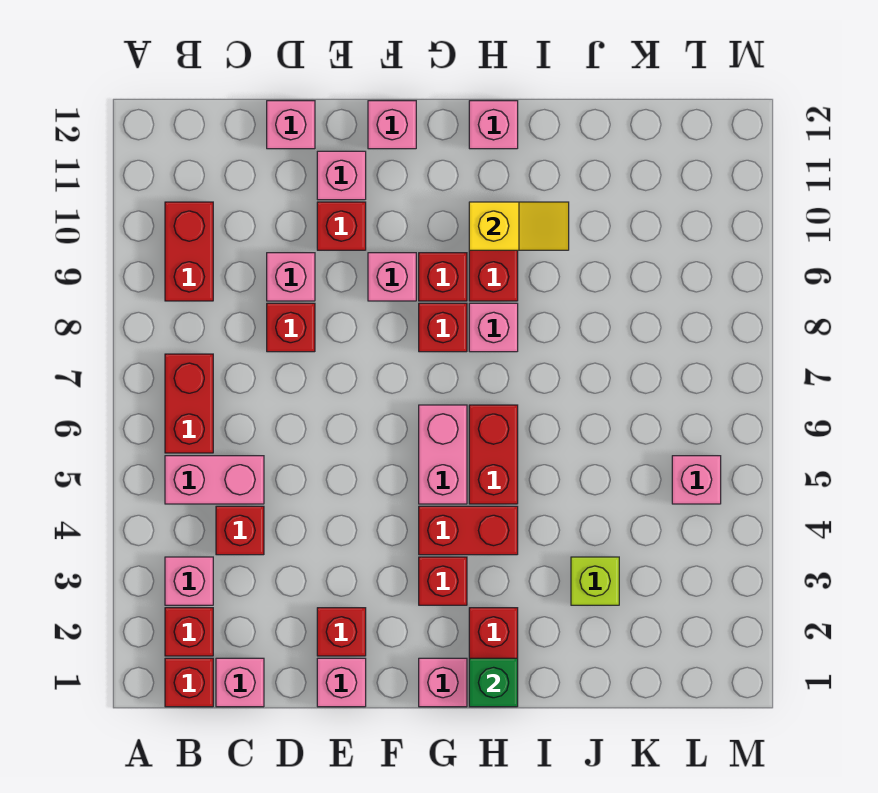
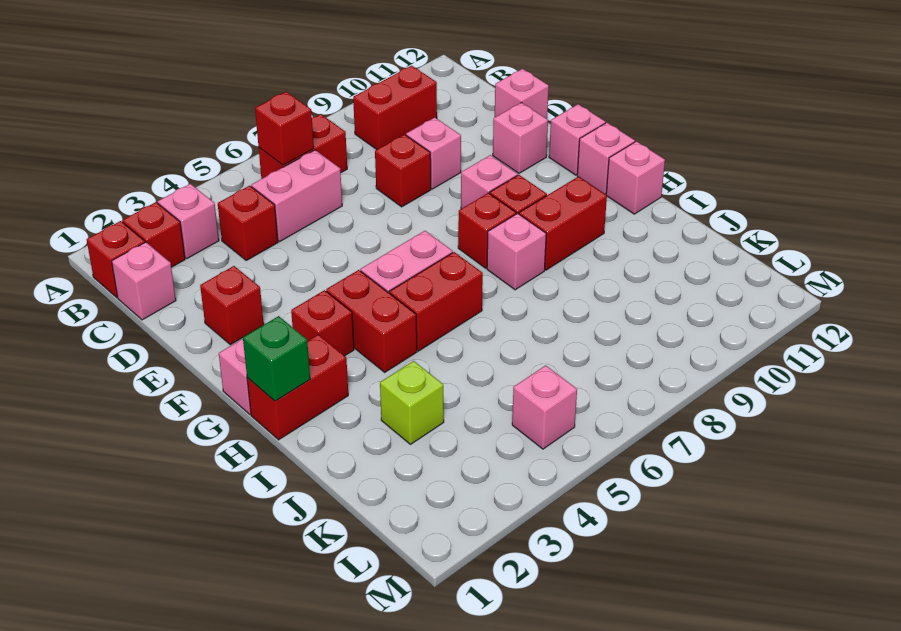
pink 1x2 brick [165,456,264,504] -> pink 1x2 brick turned to [251,150,342,242]
pink 1x1 brick [317,658,366,707] -> pink 1x1 brick moved to [577,123,635,194]
red 1x1 brick [317,202,366,250] -> red 1x1 brick moved to [255,92,314,165]
yellow 1x2 slope [469,202,569,250] -> none

